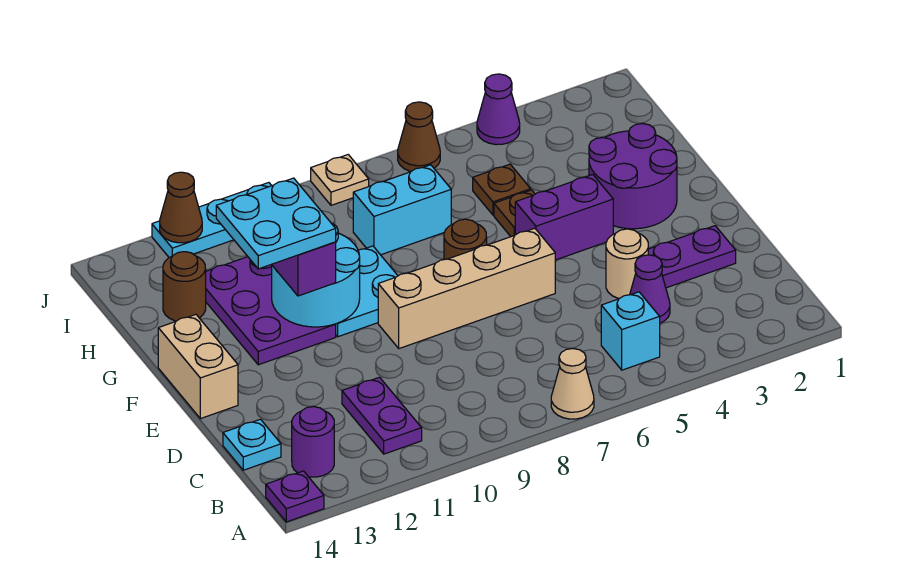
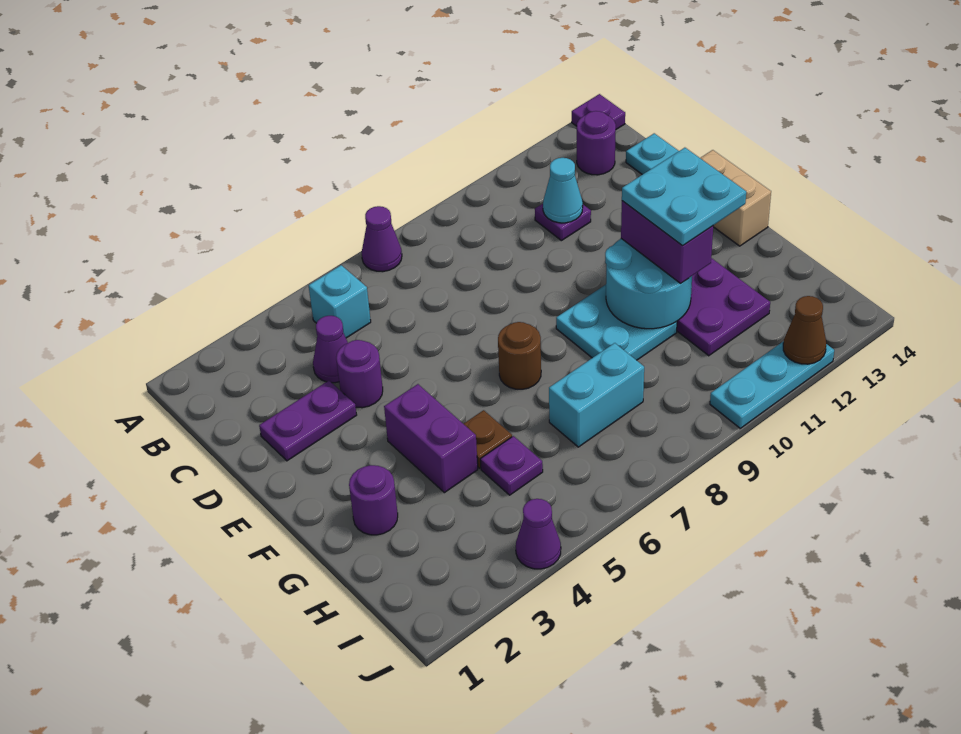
tan 1x1 cone [551,349,594,419] -> purple 1x1 cone [362,206,402,272]
purple 1x2 plate [342,377,422,454] -> purple 1x1 plate [535,204,591,241]
none -> cyan 1x1 cone [543,158,583,223]
tan 1x1 round brick [606,229,648,299] -> purple 1x1 round brick [336,340,383,408]
tan 1x4 brick [378,228,555,348] -> none
purple 2x2 round brick [589,124,677,229] -> purple 1x1 round brick [349,465,398,535]
purple 1x2 brick [515,175,613,260] -> purple 1x2 brick turned to [384,384,478,493]
brown 1x1 plate [473,164,531,215] -> purple 1x1 plate [480,436,543,495]
brown 1x1 round brick [163,252,206,321] -> none
brown 1x1 cone [398,102,440,171] -> none
tan 1x1 plate [311,155,369,205] -> none

